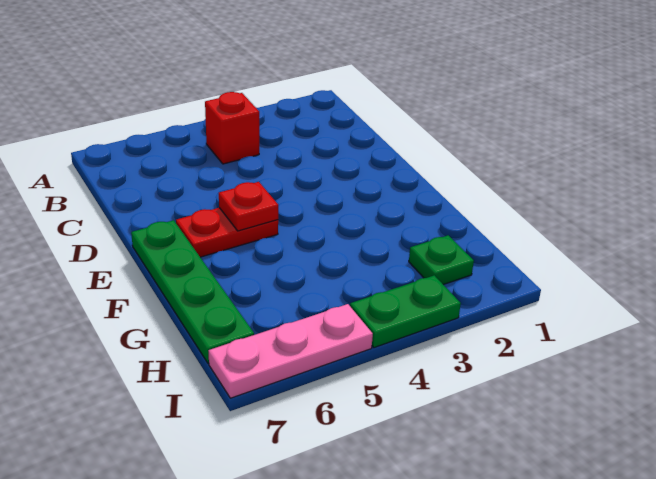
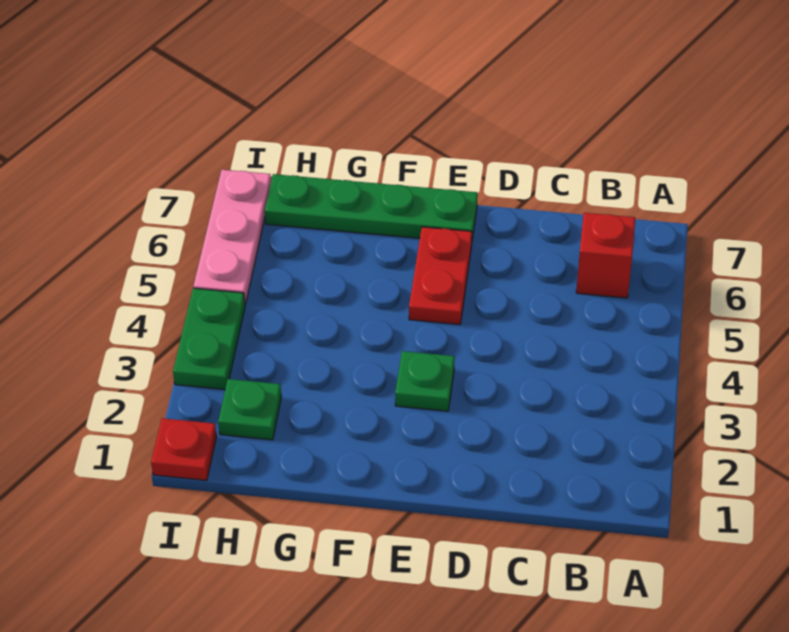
red 1x1 brick [205,92,259,164] -> red 1x1 brick moved to [576,213,635,298]
none -> green 1x1 plate [395,351,455,411]
red 1x1 plate [219,182,278,231] -> red 1x1 plate moved to [151,418,217,480]

